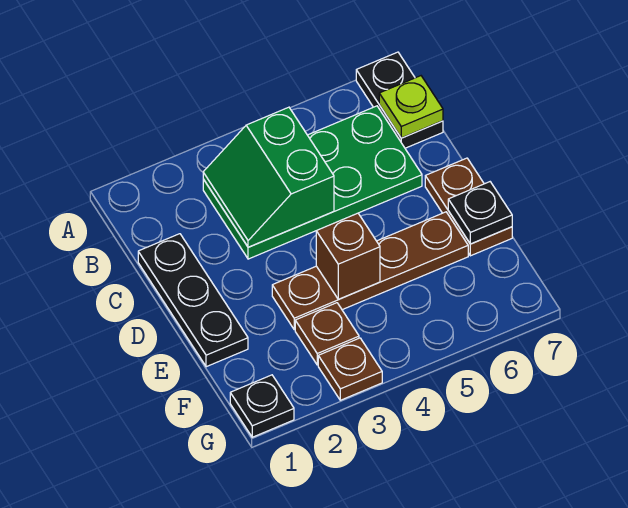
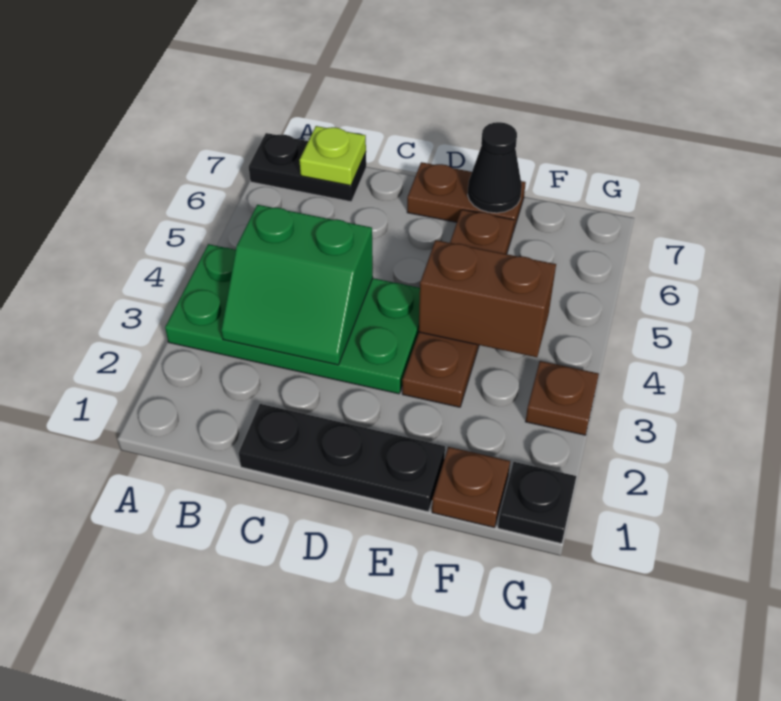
green 2x4 plate [203,106,422,259] -> green 2x4 plate turned to [165,244,420,394]
brown 1x1 brick [316,213,380,299] -> brown 1x2 brick [419,240,556,357]
black 1x1 plate [448,182,512,244] -> black 1x1 cone [468,122,522,213]
brown 1x1 plate [295,303,359,365] -> brown 1x1 plate moved to [432,447,510,527]

